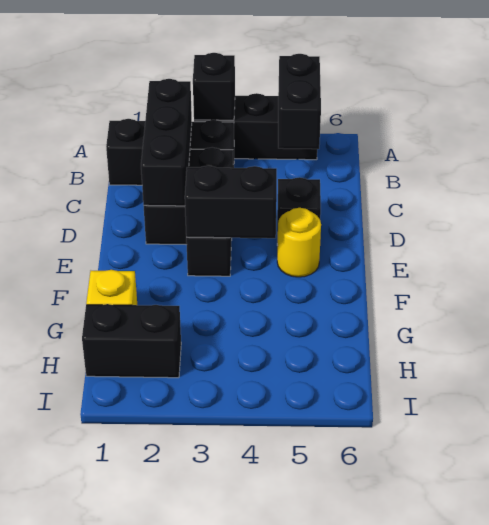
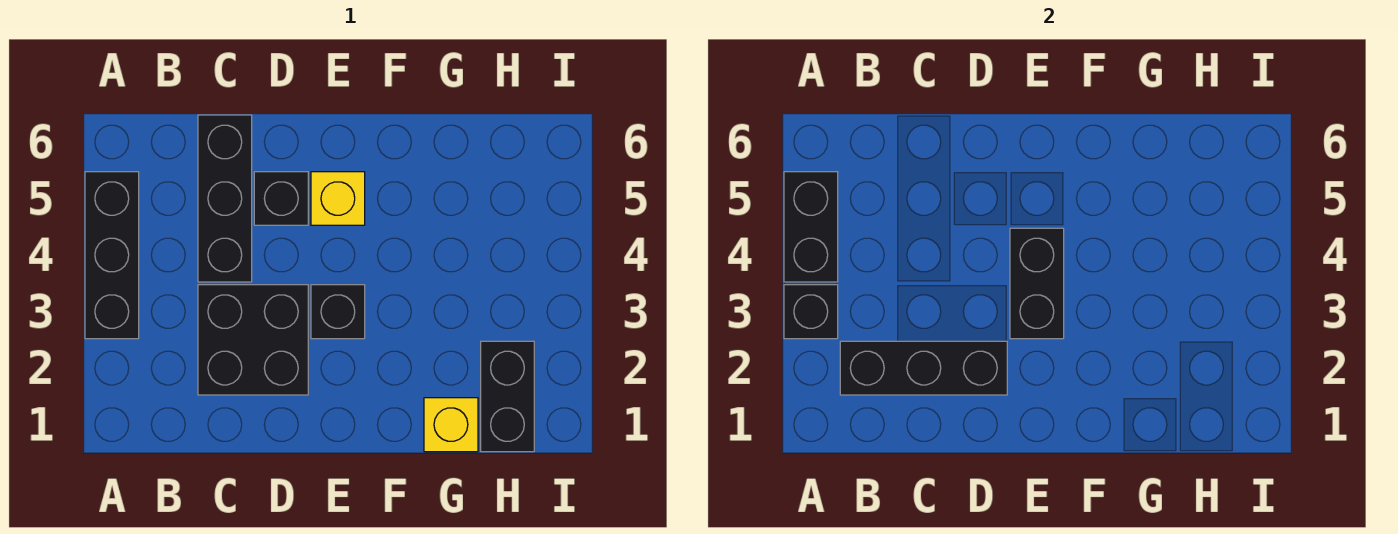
black 1x2 brick [278,54,321,149] -> black 1x2 brick turned to [784,172,838,282]
black 1x3 brick [106,119,234,185] -> black 1x3 brick moved to [198,115,252,282]
yellow 1x1 round brick [277,208,321,277] -> yellow 1x1 brick [311,172,365,225]

